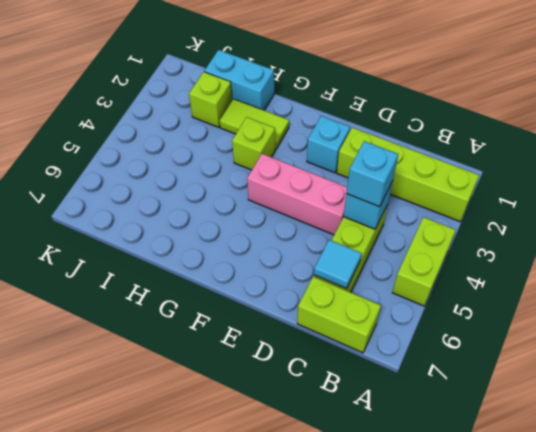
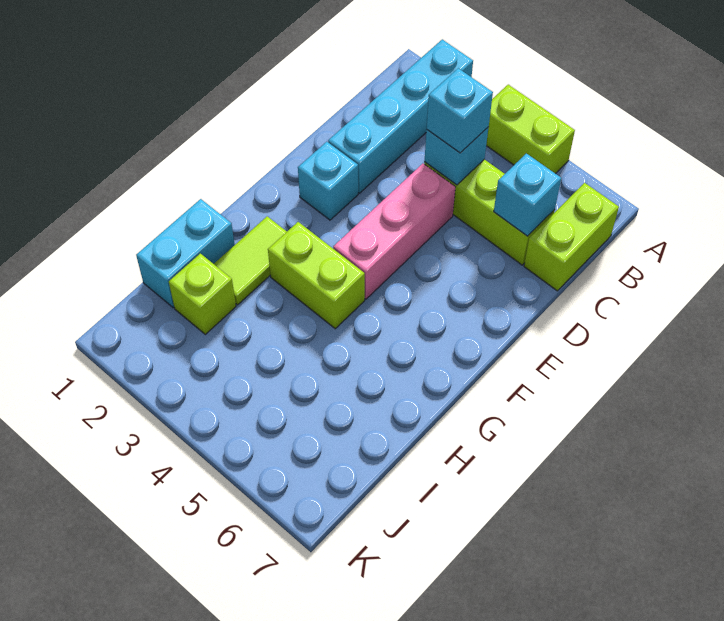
lime 1x4 brick [337,127,479,222] -> cyan 1x4 brick [328,39,473,193]
cyan 1x1 tile [314,240,362,289] -> cyan 1x1 brick [494,154,561,236]
lime 1x1 brick [232,117,275,170] -> lime 1x2 brick [268,222,365,329]

